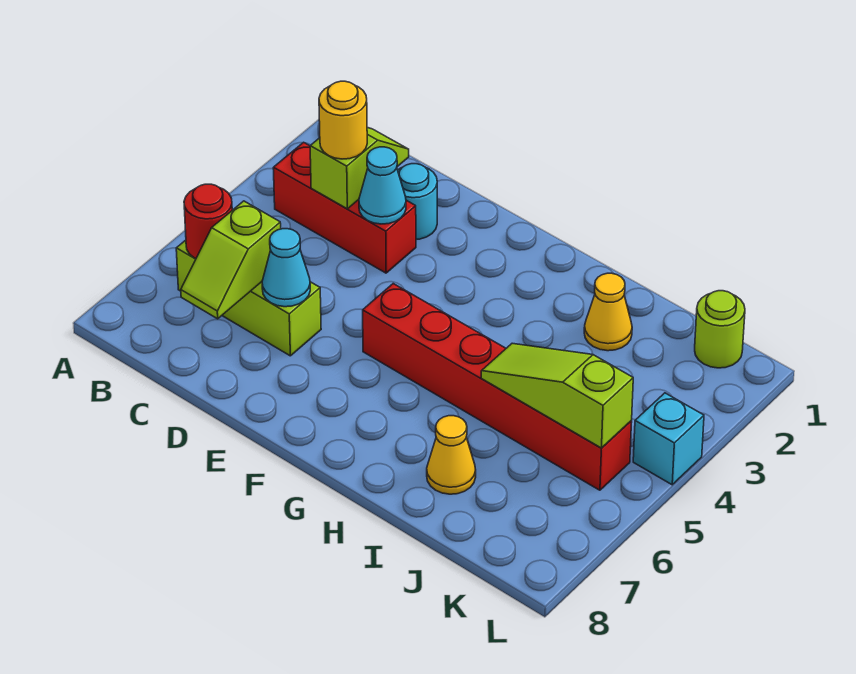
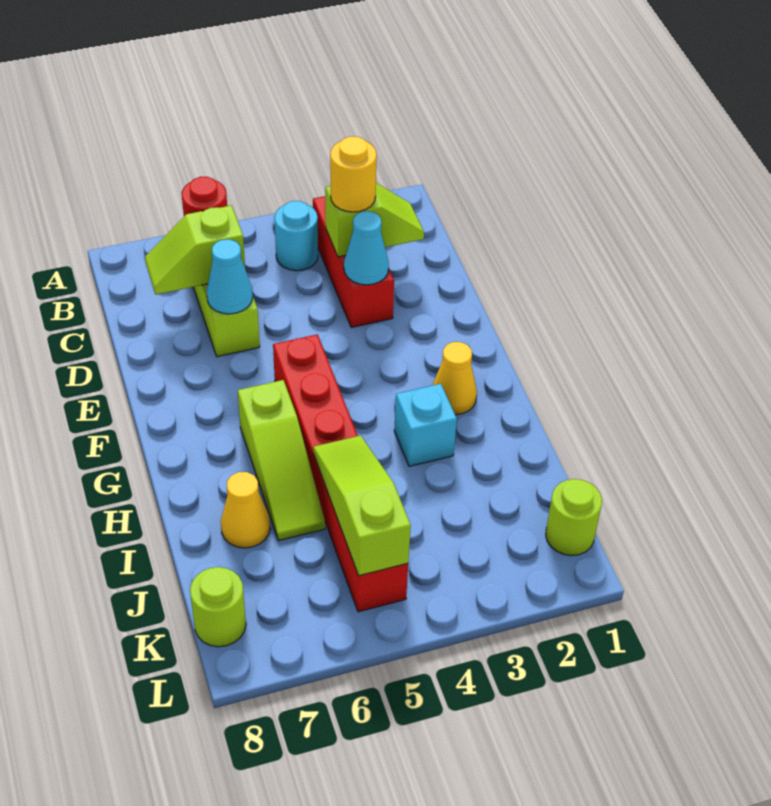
cyan 1x1 round brick [398,164,437,239] -> cyan 1x1 round brick moved to [275,201,318,271]
none -> lime 1x3 slope [238,380,325,541]
yellow 1x1 cone [584,273,632,351] -> yellow 1x1 cone moved to [433,342,477,415]
none -> lime 1x1 round brick [190,567,246,647]
cyan 1x1 brick [633,393,704,485] -> cyan 1x1 brick moved to [394,384,457,466]

